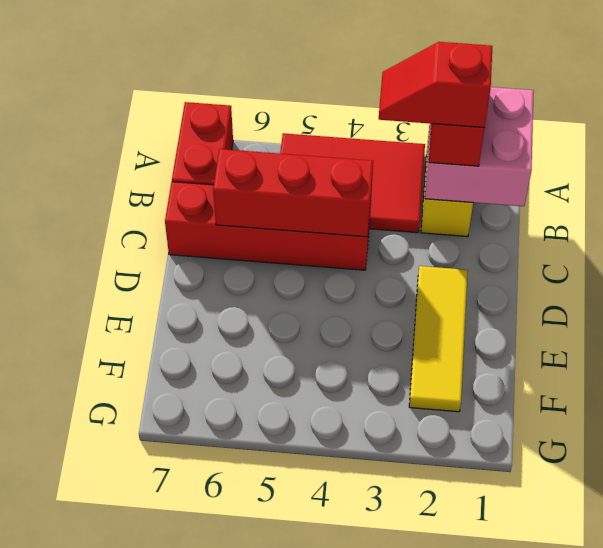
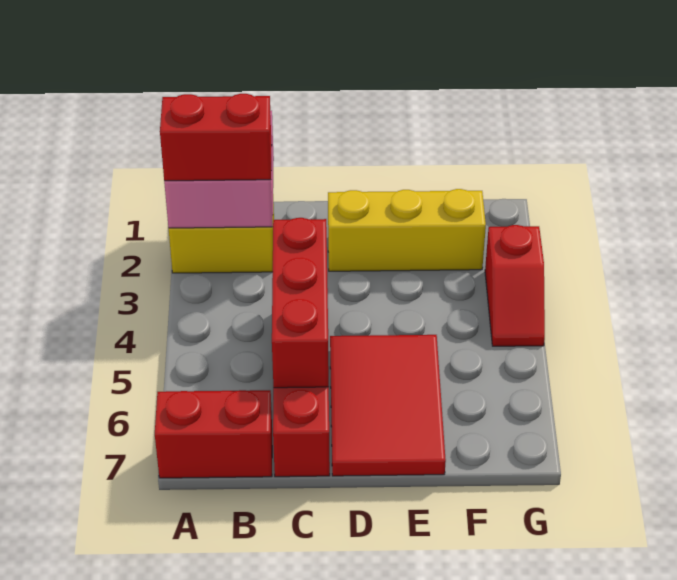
red 2x3 tile [280,133,425,233] -> red 2x3 tile moved to [330,335,446,476]
red 1x2 slope [379,42,492,128] -> red 1x2 slope moved to [485,225,545,346]
yellow 1x3 tile [409,266,468,412] -> yellow 1x3 brick [328,189,486,271]

